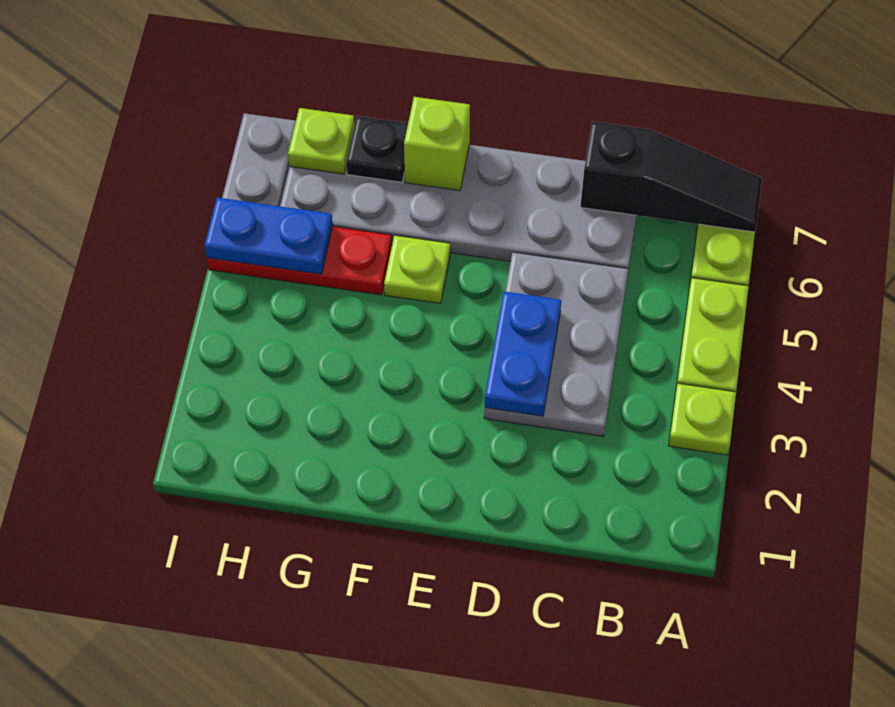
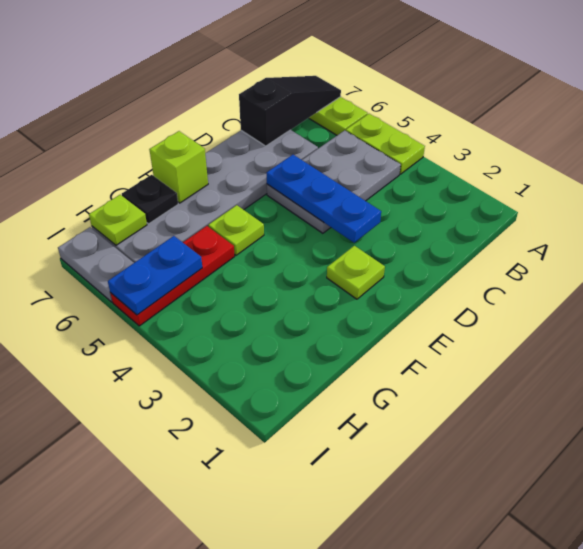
lime 1x1 plate [669,383,736,455] -> lime 1x1 plate moved to [327,246,385,299]
grey 2x3 plate [484,252,628,436] -> grey 2x3 plate turned to [267,130,401,233]
blue 1x2 plate [485,291,561,416] -> blue 1x3 plate [266,155,381,243]

